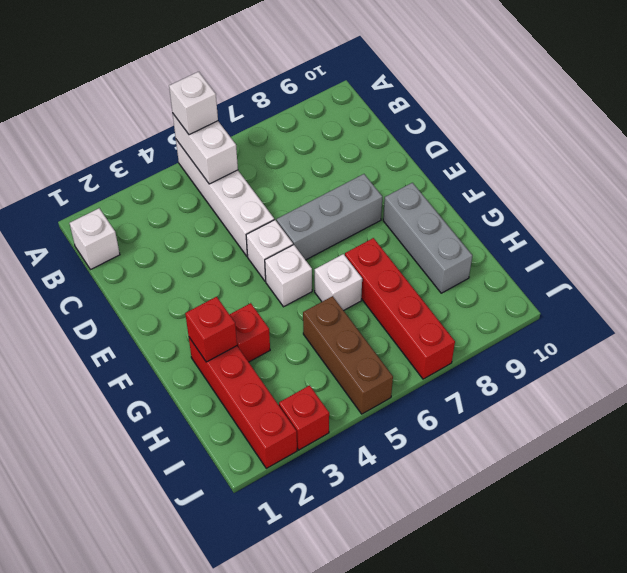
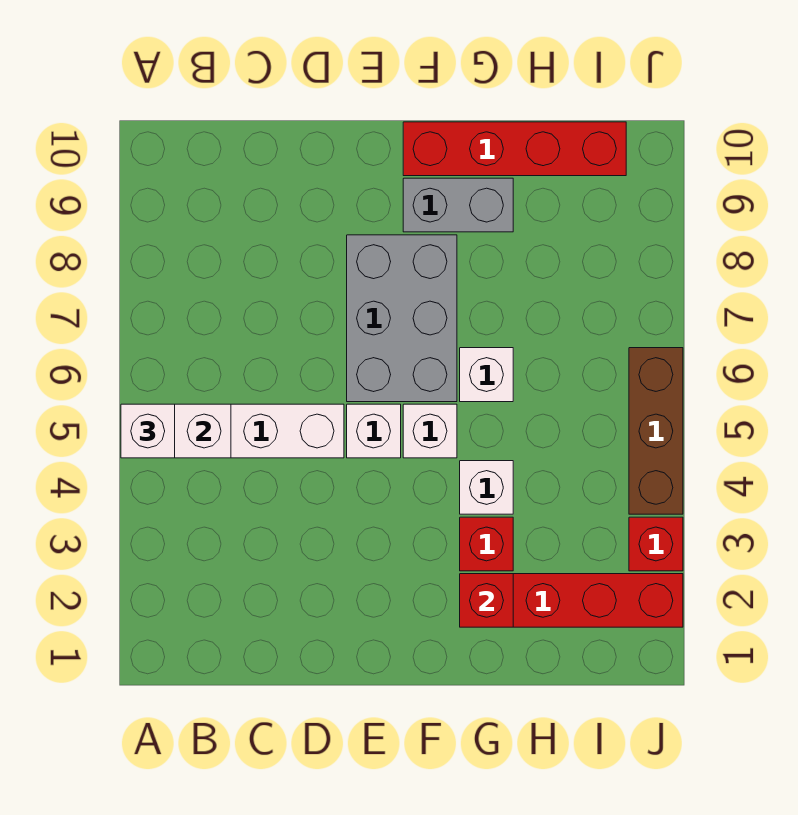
white 1x1 brick [70,208,120,270] -> white 1x1 brick moved to [460,461,513,514]
grey 1x3 brick [277,174,382,260] -> grey 2x3 brick [347,235,457,402]
grey 1x3 brick [383,183,472,293] -> grey 1x2 brick [403,178,513,232]
red 1x4 brick [345,238,455,379] -> red 1x4 brick moved to [403,122,626,176]
brown 1x3 brick [303,296,393,414] -> brown 1x3 brick turned to [629,348,683,514]

